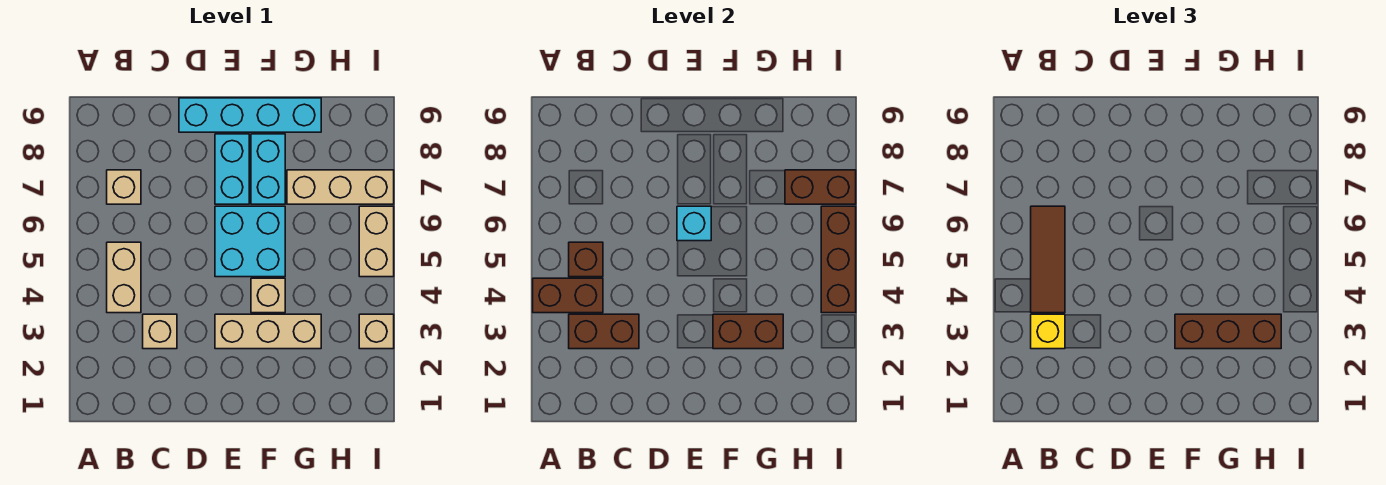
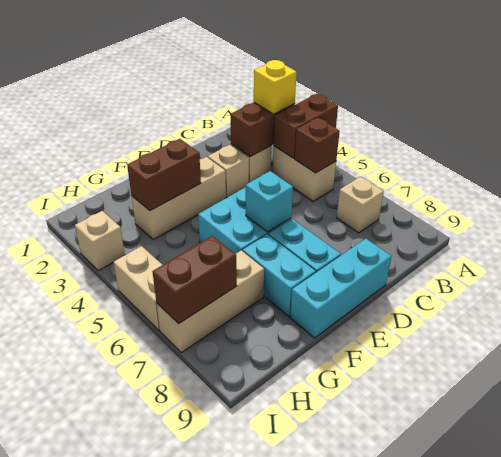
brown 1x3 tile [1031,206,1065,313] -> none
cyan 1x4 brick [179,98,321,132] -> cyan 1x3 brick [290,239,391,338]
brown 1x3 brick [1175,314,1281,349] -> none
tan 1x1 brick [251,278,285,313] -> tan 1x1 brick moved to [208,145,249,198]
brown 1x3 brick [821,206,856,313] -> none

